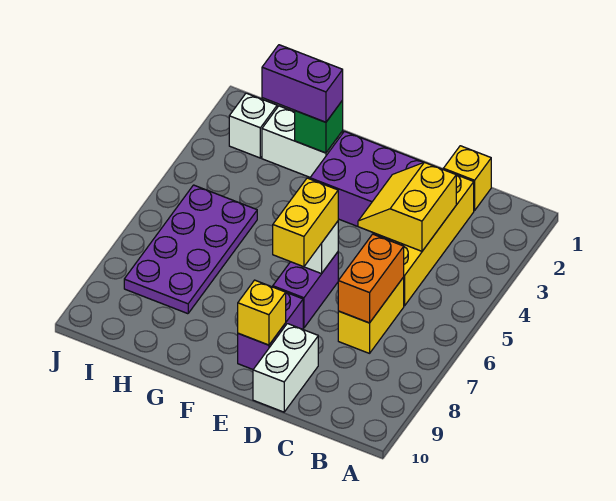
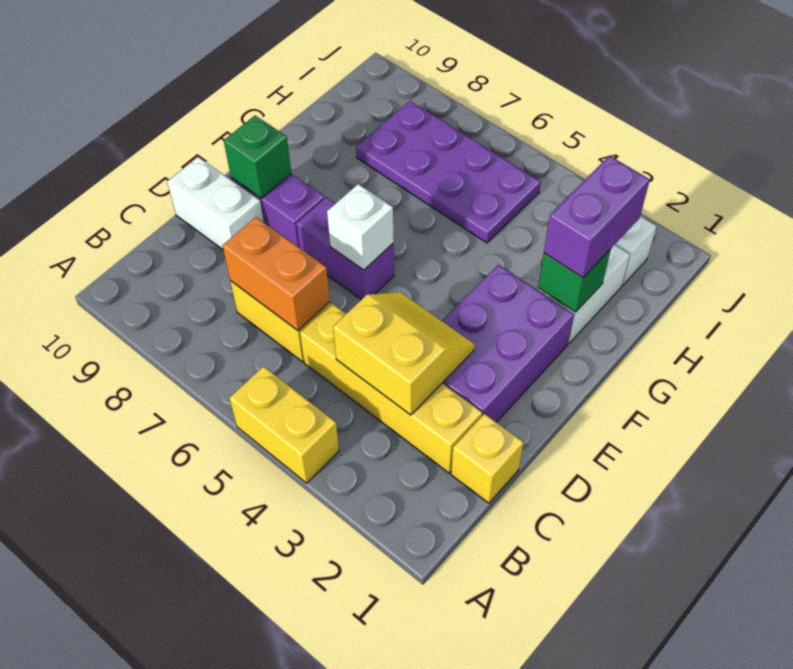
yellow 1x2 brick [273,178,338,267] -> yellow 1x2 brick moved to [229,366,339,483]
yellow 1x1 brick [238,280,286,345] -> green 1x1 brick [224,116,291,198]

